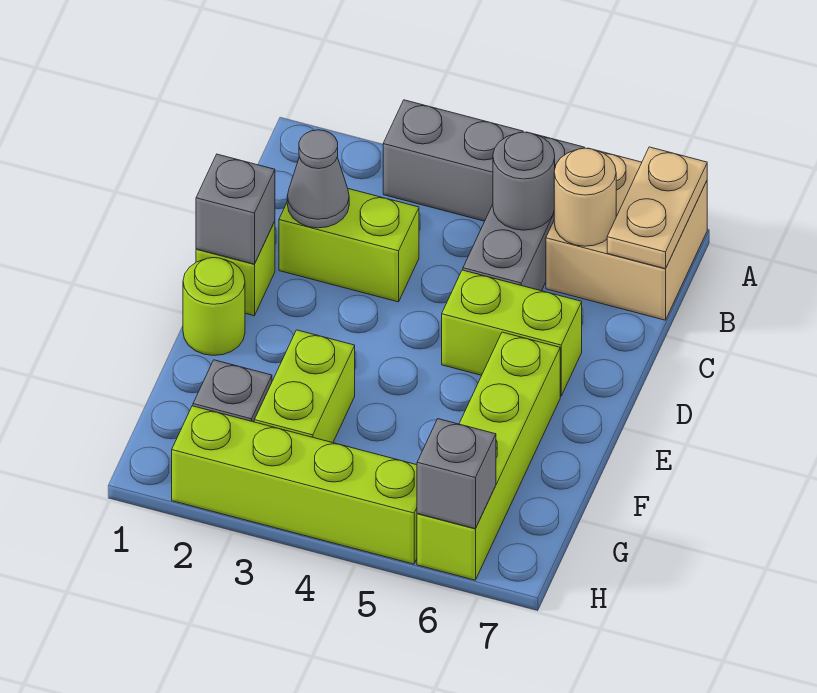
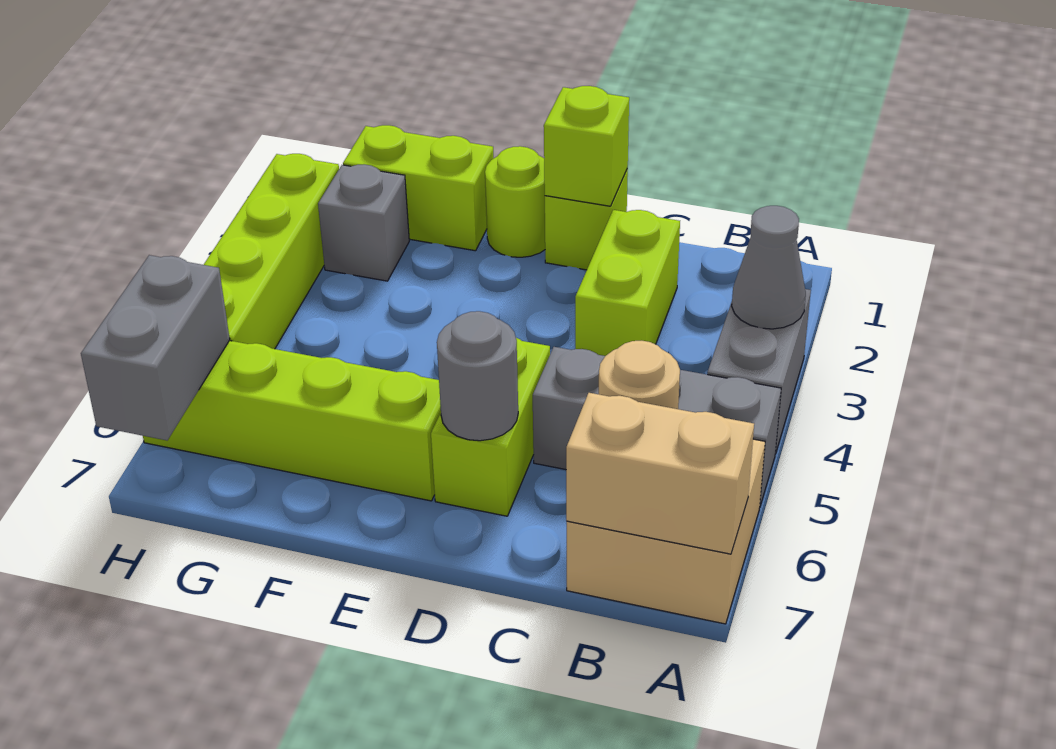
tan 1x2 plate [607,147,707,269] -> tan 1x2 brick [566,393,754,554]
grey 1x1 round brick [493,132,555,230] -> grey 1x1 round brick moved to [437,311,518,441]
grey 1x1 cone [287,130,349,228] -> grey 1x1 cone moved to [732,206,806,329]
grey 1x1 brick [196,154,275,264] -> lime 1x1 brick [544,86,629,206]
lime 1x2 brick [254,330,355,443] -> lime 1x2 brick moved to [343,125,494,251]
grey 1x1 brick [417,419,496,529] -> grey 1x2 brick [81,255,230,440]

